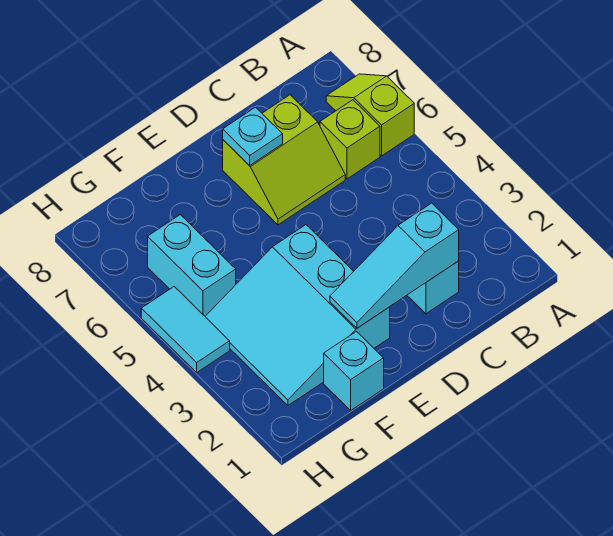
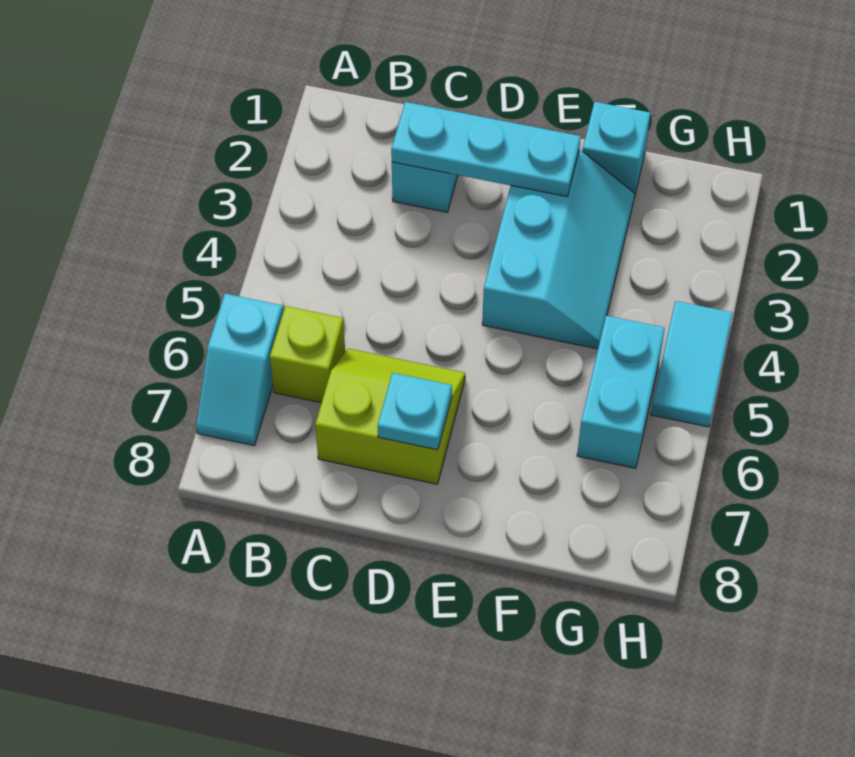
lime 1x2 slope [326,74,414,156] -> cyan 1x2 slope [196,294,283,445]
cyan 1x3 slope [330,203,459,328] -> cyan 1x3 plate [391,102,581,196]
cyan 3x3 slope [205,225,390,405] -> cyan 2x3 slope [482,150,635,349]

